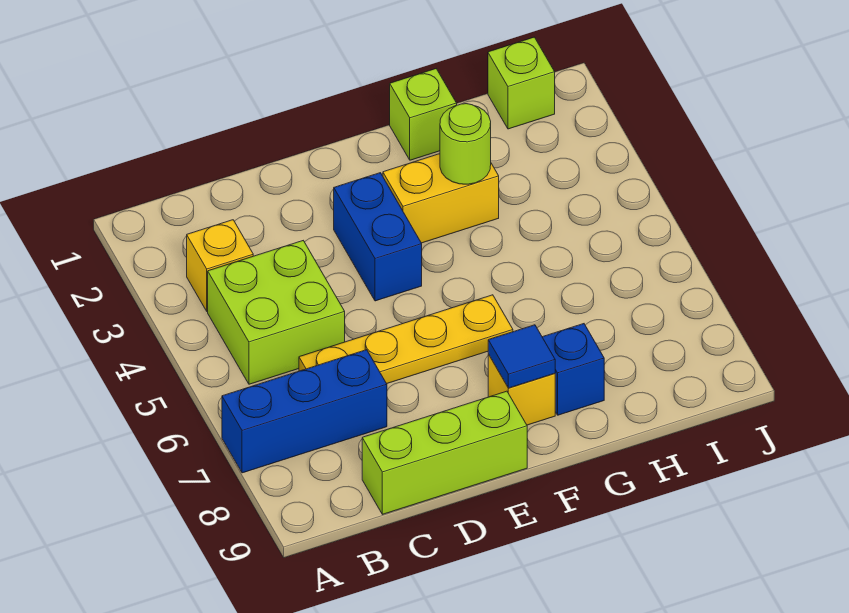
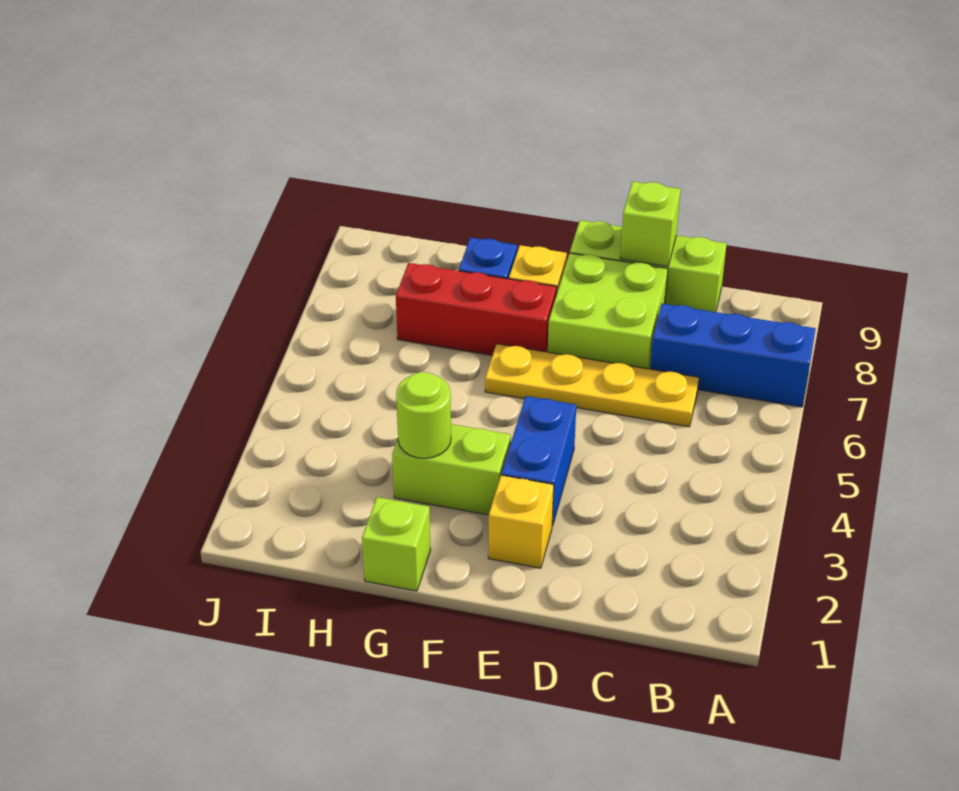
yellow 1x1 brick [187,220,253,311] -> yellow 1x1 brick moved to [488,475,554,568]
lime 2x2 brick [208,241,345,384] -> lime 2x2 brick moved to [548,253,668,369]
yellow 1x2 brick [383,154,499,243] -> lime 1x2 brick [392,424,511,515]
none -> red 1x3 brick [396,263,557,355]
blue 1x1 tile [488,325,555,388] -> none
lime 1x1 brick [488,37,555,129] -> lime 1x1 brick moved to [620,182,681,266]

